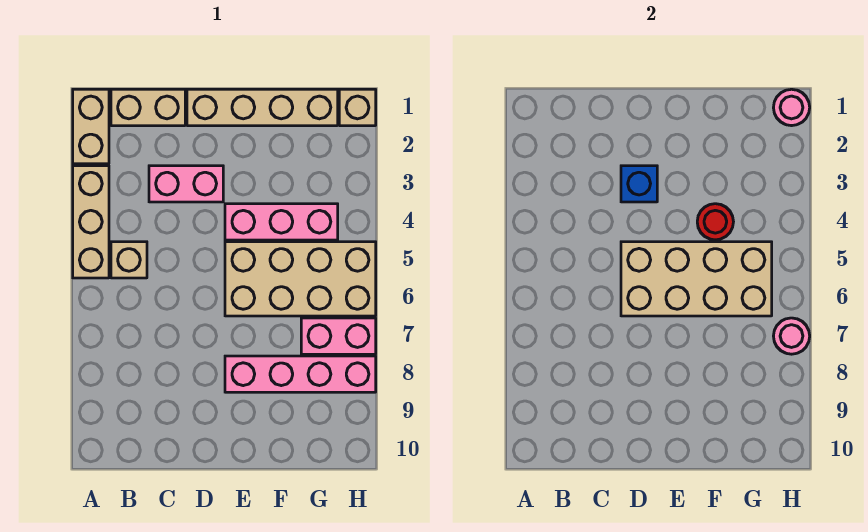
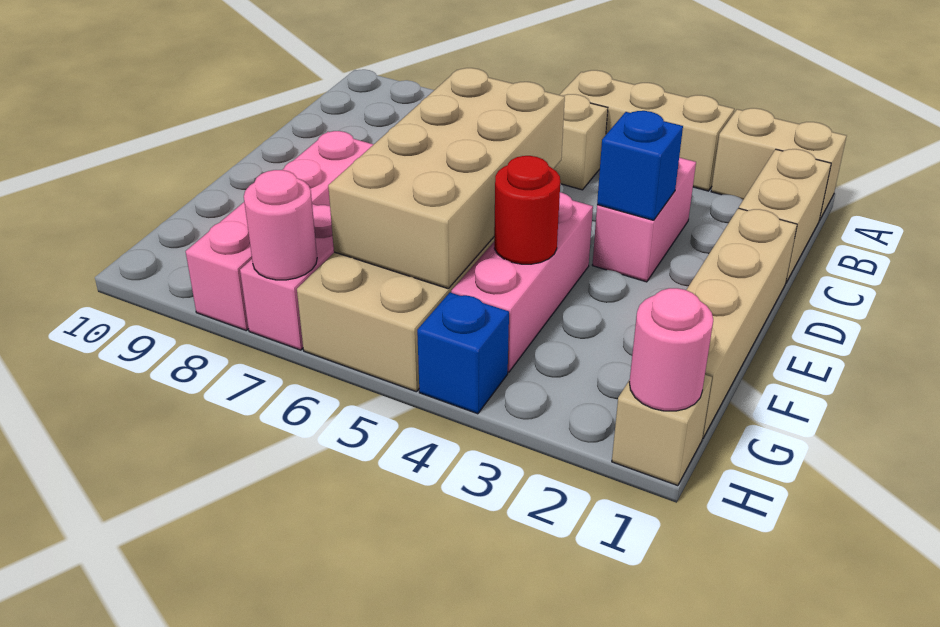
none -> blue 1x1 brick [417,292,509,414]

